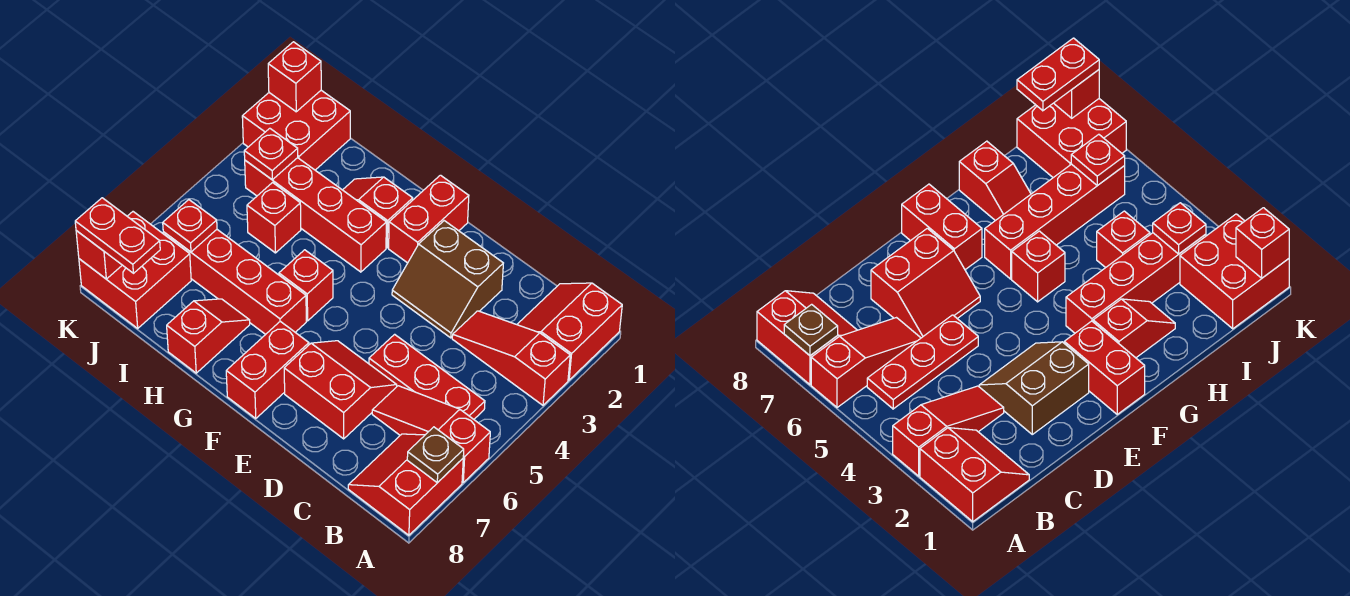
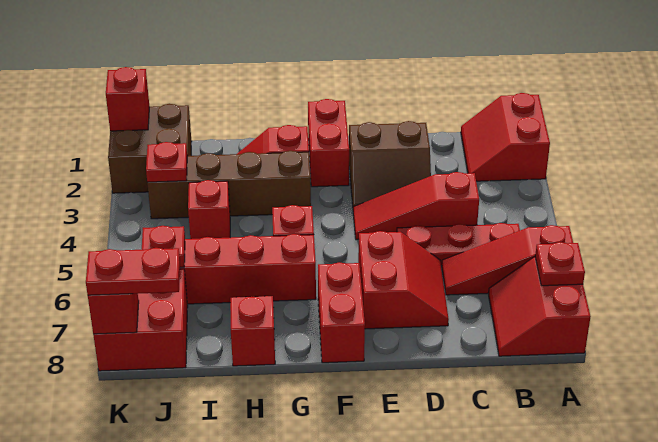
red 1x3 slope [452,311,570,405] -> red 1x3 slope moved to [353,172,479,240]
brown 1x1 plate [407,427,464,483] -> red 1x1 plate [535,242,585,286]
red 2x2 slope [284,341,397,439] -> red 2x2 slope turned to [358,231,449,329]
red 1x4 brick [245,158,386,272] -> brown 1x4 brick [147,151,311,219]
red 2x2 brick [242,90,350,170] -> brown 2x2 brick [108,104,192,193]

